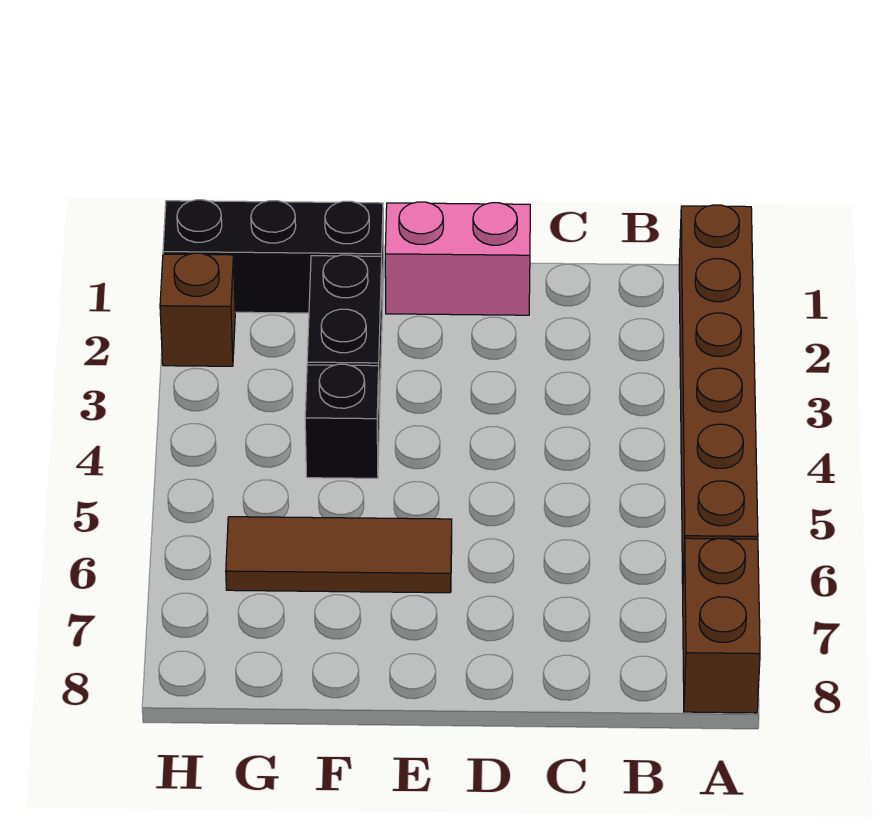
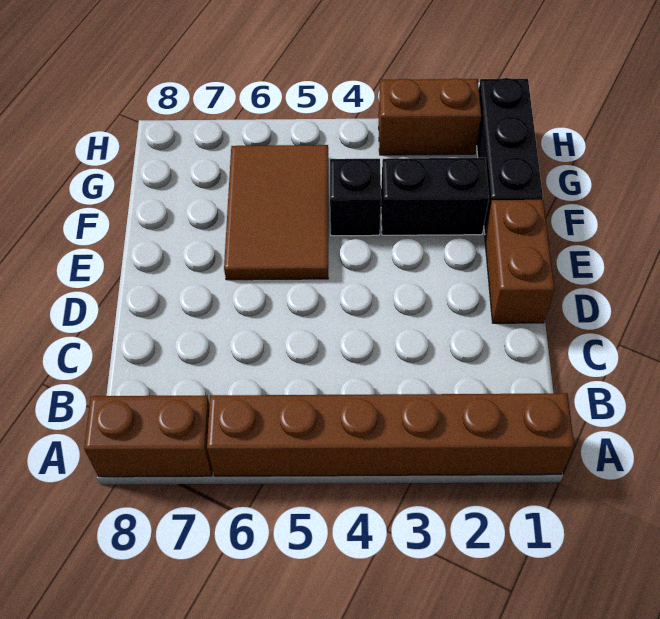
pink 1x2 brick [385,202,530,315] -> brown 1x2 brick [485,200,554,323]
brown 1x3 tile [226,517,452,593] -> brown 2x3 tile [224,145,328,280]
brown 1x1 brick [160,253,235,366] -> brown 1x2 brick [379,78,481,155]

